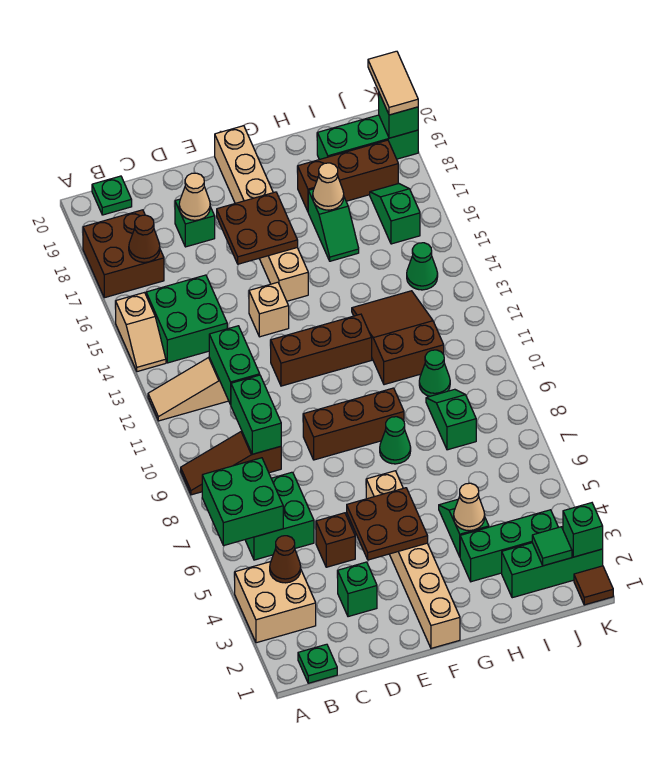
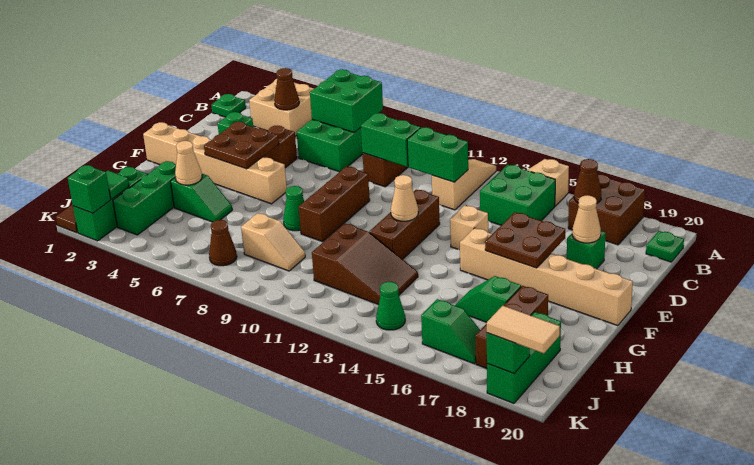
tan 1x1 cone [313,163,344,210] -> tan 1x1 cone moved to [391,175,418,221]
green 1x2 slope [426,389,476,450] -> tan 1x2 slope [241,213,305,271]
green 1x1 cone [419,350,450,396] -> none
none -> brown 1x1 cone [209,220,237,266]

